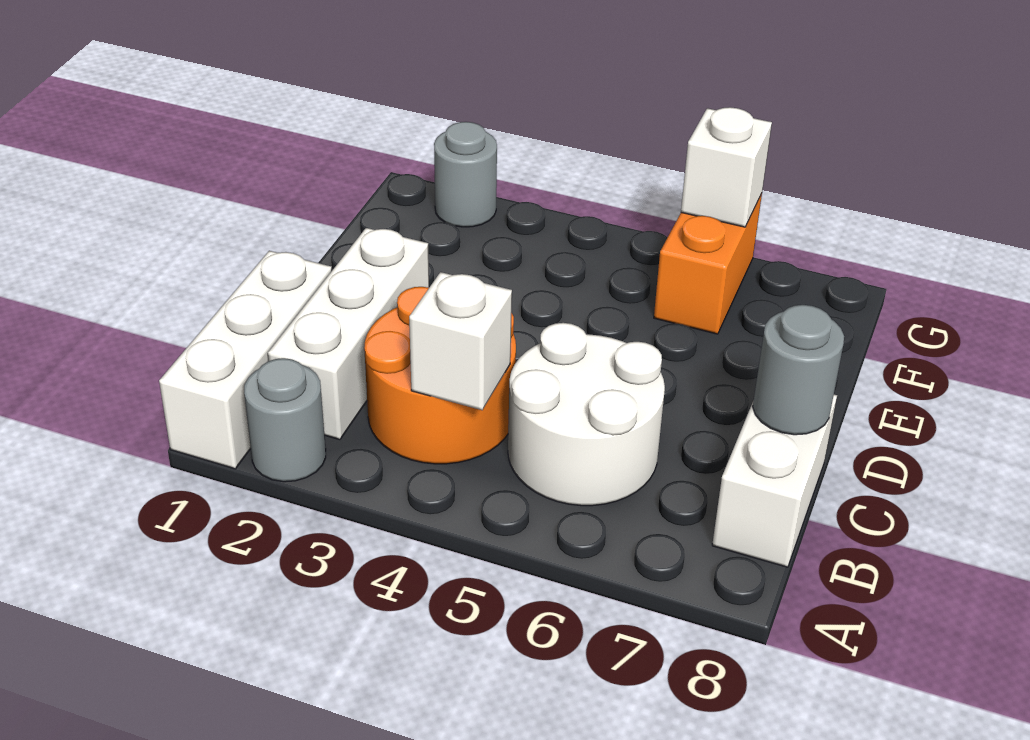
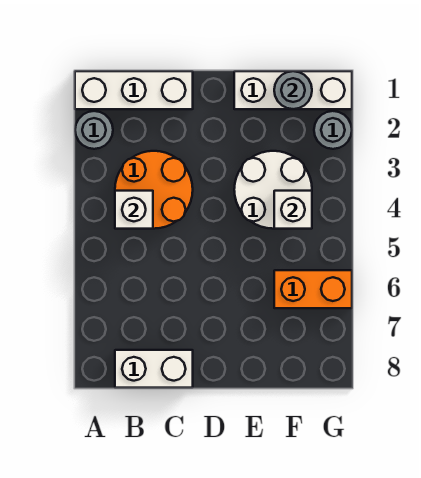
white 1x3 brick [268,228,429,440] -> white 1x3 brick moved to [234,71,352,109]
white 2x2 round brick [508,323,665,506] -> white 2x2 round brick moved to [234,151,312,229]
grey 1x1 round brick [753,305,844,435] -> grey 1x1 round brick moved to [274,71,312,109]
white 1x1 brick [681,107,772,227] -> white 1x1 brick moved to [274,191,312,229]

